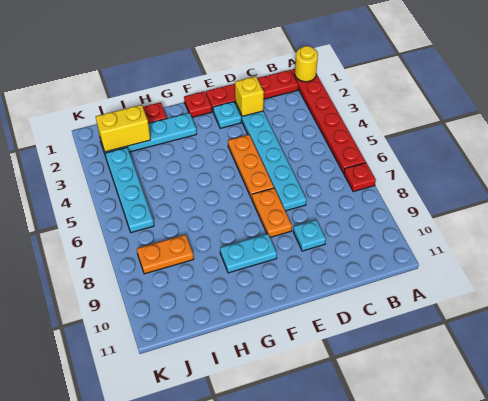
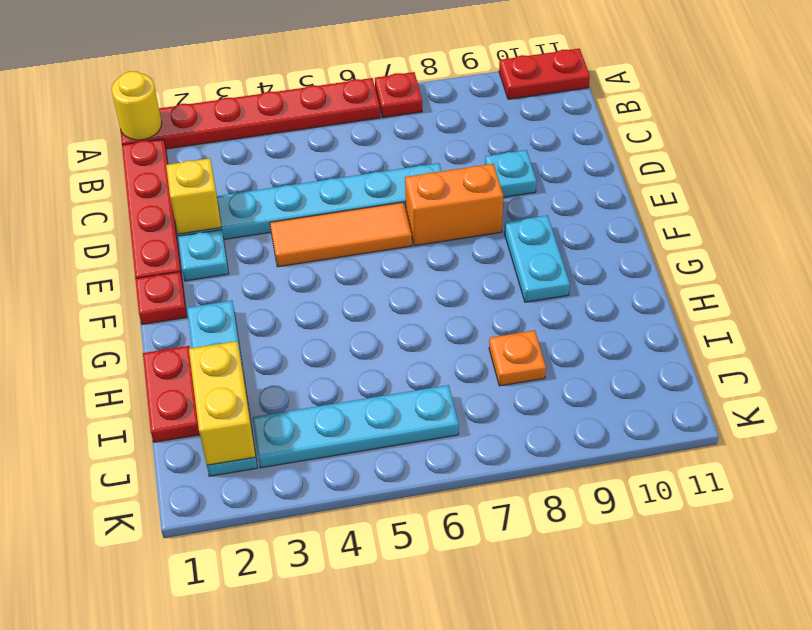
none -> red 1x2 plate [499,49,590,99]
orange 1x3 plate [228,135,274,199] -> orange 1x3 tile [270,202,412,267]
orange 1x2 plate [252,188,292,237] -> orange 1x2 brick [405,164,503,246]
orange 1x2 plate [137,235,194,274] -> orange 1x1 plate [489,330,546,386]

